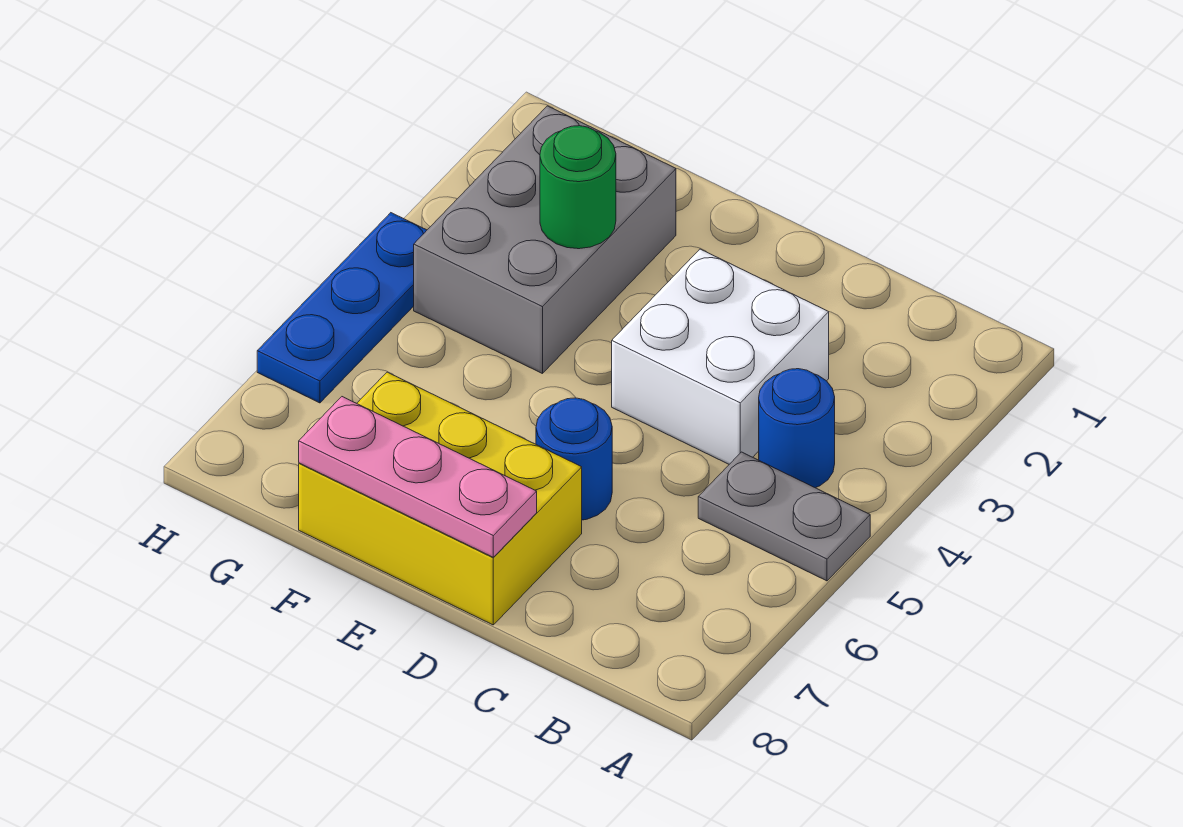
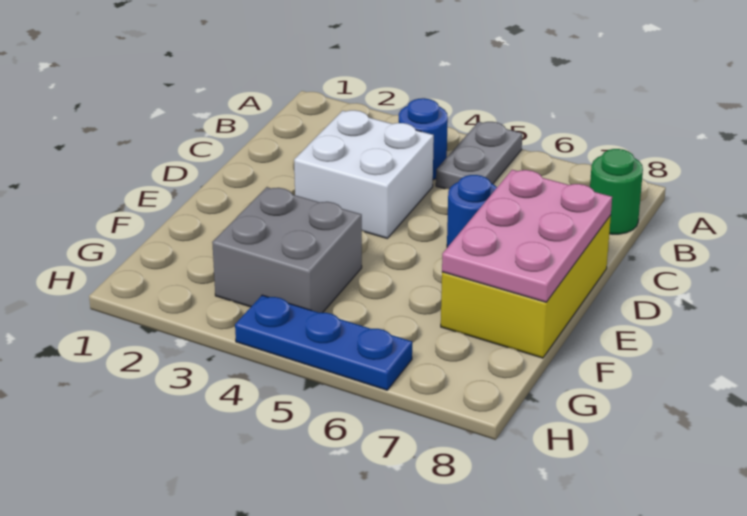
pink 1x3 plate [299,397,537,557] -> pink 2x3 plate [442,170,612,302]
grey 2x3 brick [414,106,676,374] -> grey 2x2 brick [212,187,362,313]
green 1x1 round brick [540,126,616,249] -> green 1x1 round brick moved to [590,149,643,234]

